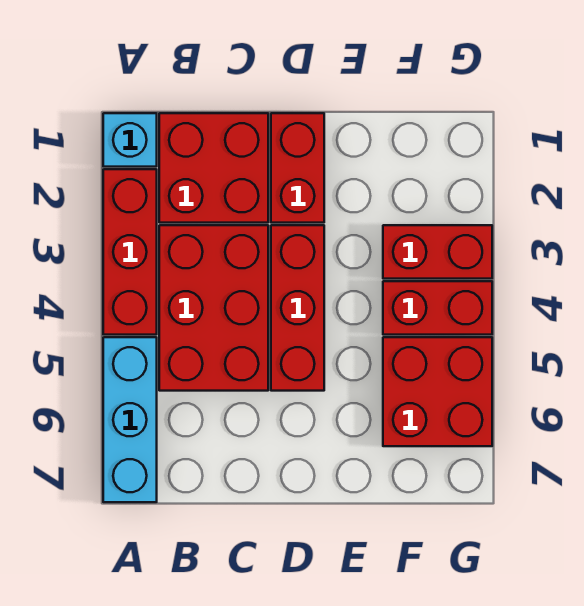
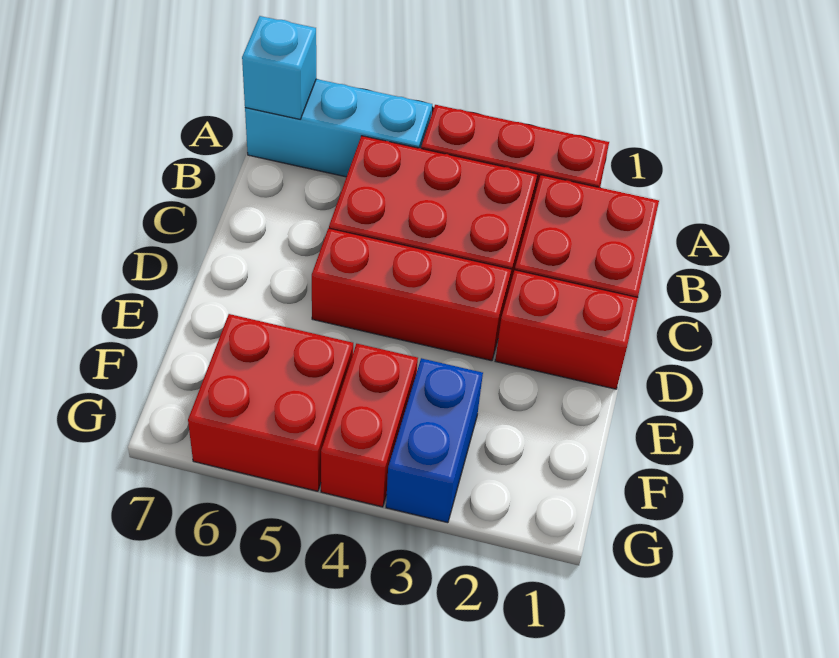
cyan 1x1 brick [103,113,157,167] -> cyan 1x1 brick moved to [242,16,316,119]
red 1x2 brick [383,225,492,279] -> blue 1x2 brick [386,358,483,523]

